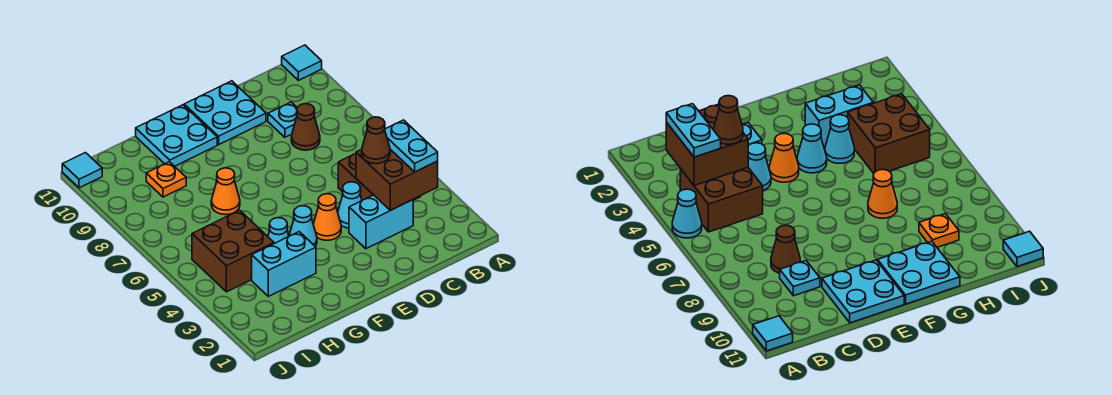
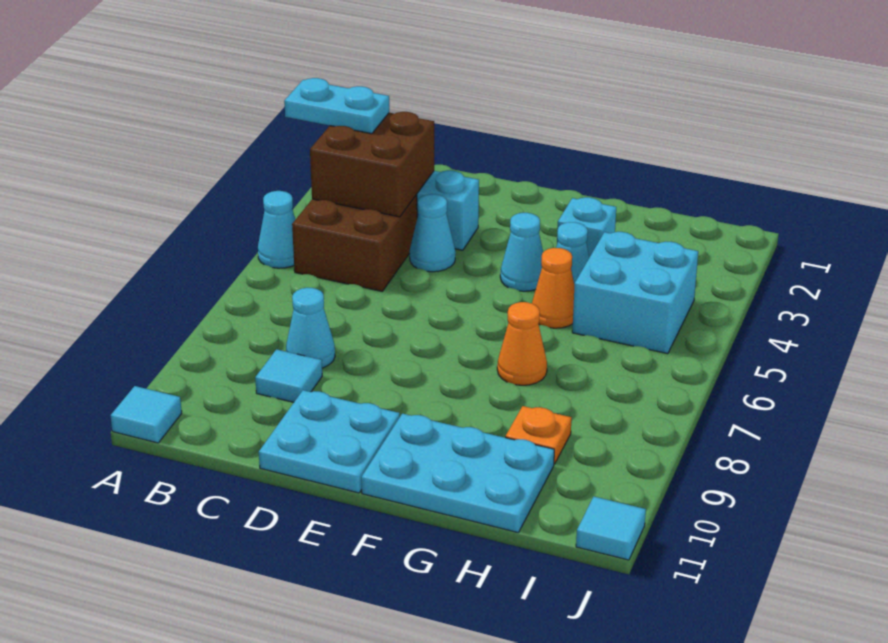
cyan 1x2 plate [385,120,438,172] -> cyan 1x2 plate turned to [284,78,389,134]
brown 1x1 cone [362,117,390,164] -> none
brown 1x1 cone [291,104,320,150] -> cyan 1x1 cone [286,288,335,368]
cyan 1x1 plate [268,102,297,137] -> cyan 1x1 tile [255,349,322,402]
orange 1x1 cone [313,194,341,240] -> orange 1x1 cone moved to [532,248,574,328]
cyan 2x2 plate [136,105,217,166] -> cyan 2x3 plate [361,414,554,533]
cyan 1x2 brick [252,232,316,296] -> cyan 1x1 brick [557,197,616,257]
brown 2x2 brick [192,210,274,292] -> cyan 2x2 brick [572,232,698,354]

